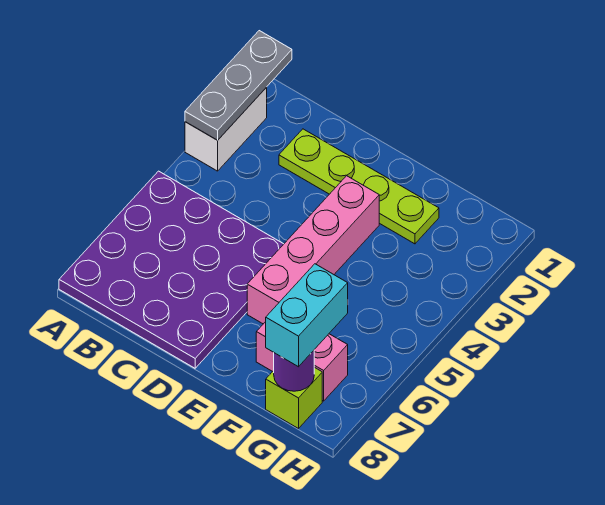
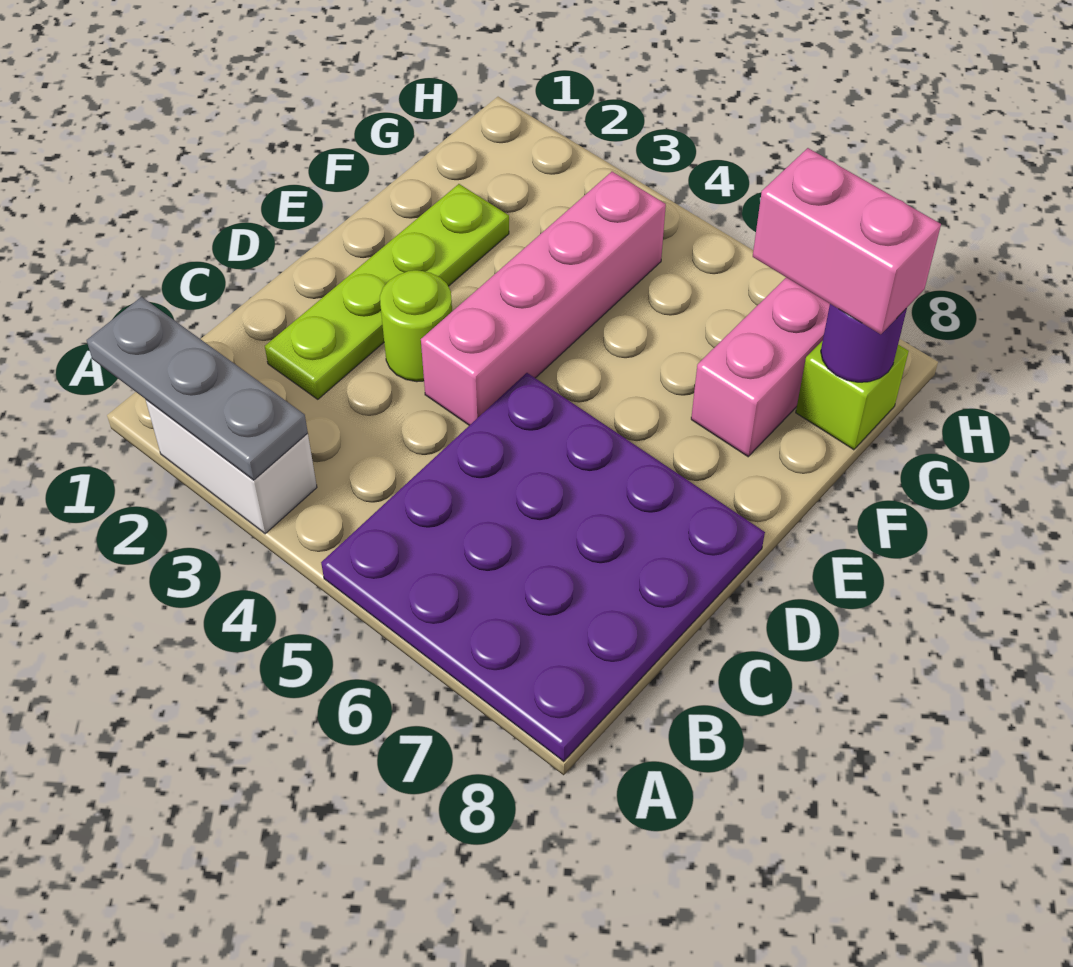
none -> lime 1x1 round brick [380,270,452,382]
pink 1x4 brick [247,176,379,324] -> pink 1x4 brick turned to [421,172,666,425]
cyan 1x2 brick [266,264,348,367] -> pink 1x2 brick [753,148,941,334]

